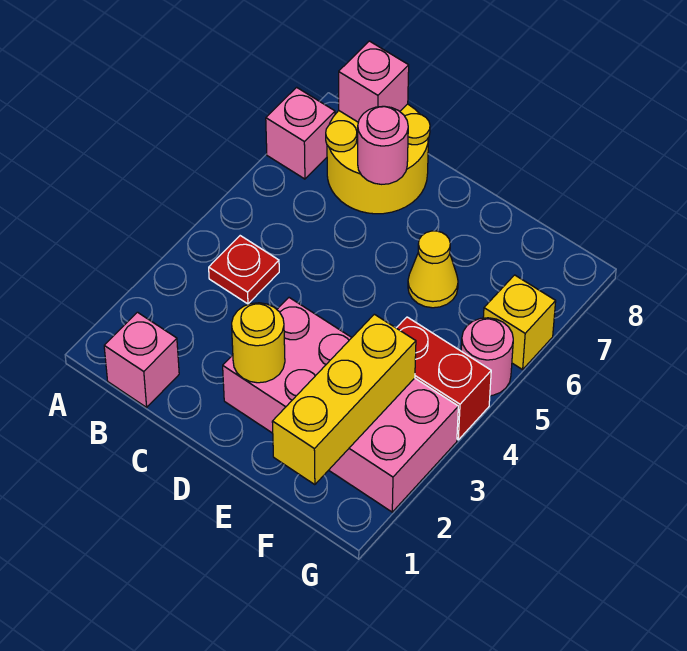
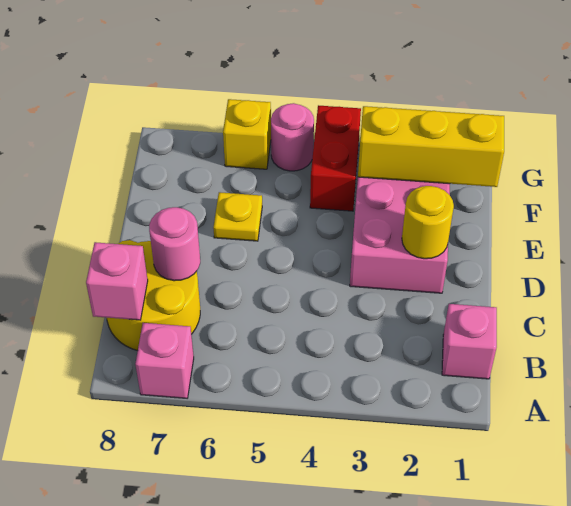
red 1x1 plate [209,236,279,304] -> none
yellow 1x1 cone [408,231,458,308] -> yellow 1x1 plate [213,192,262,241]

